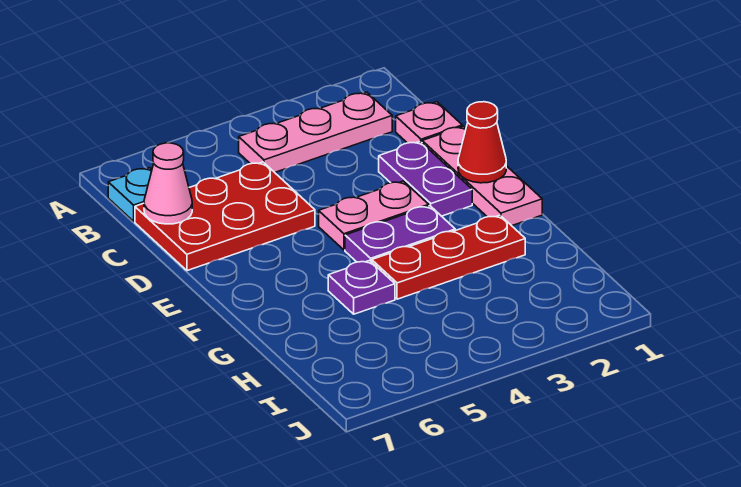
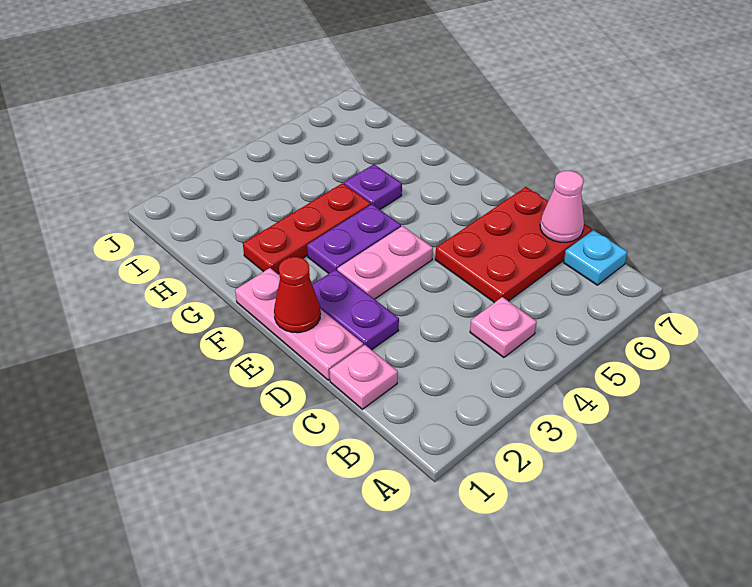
pink 1x3 plate [239,92,392,172] -> pink 1x1 plate [470,297,537,358]

